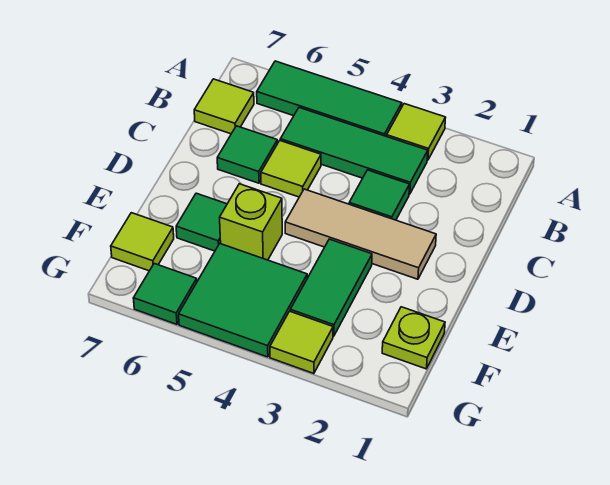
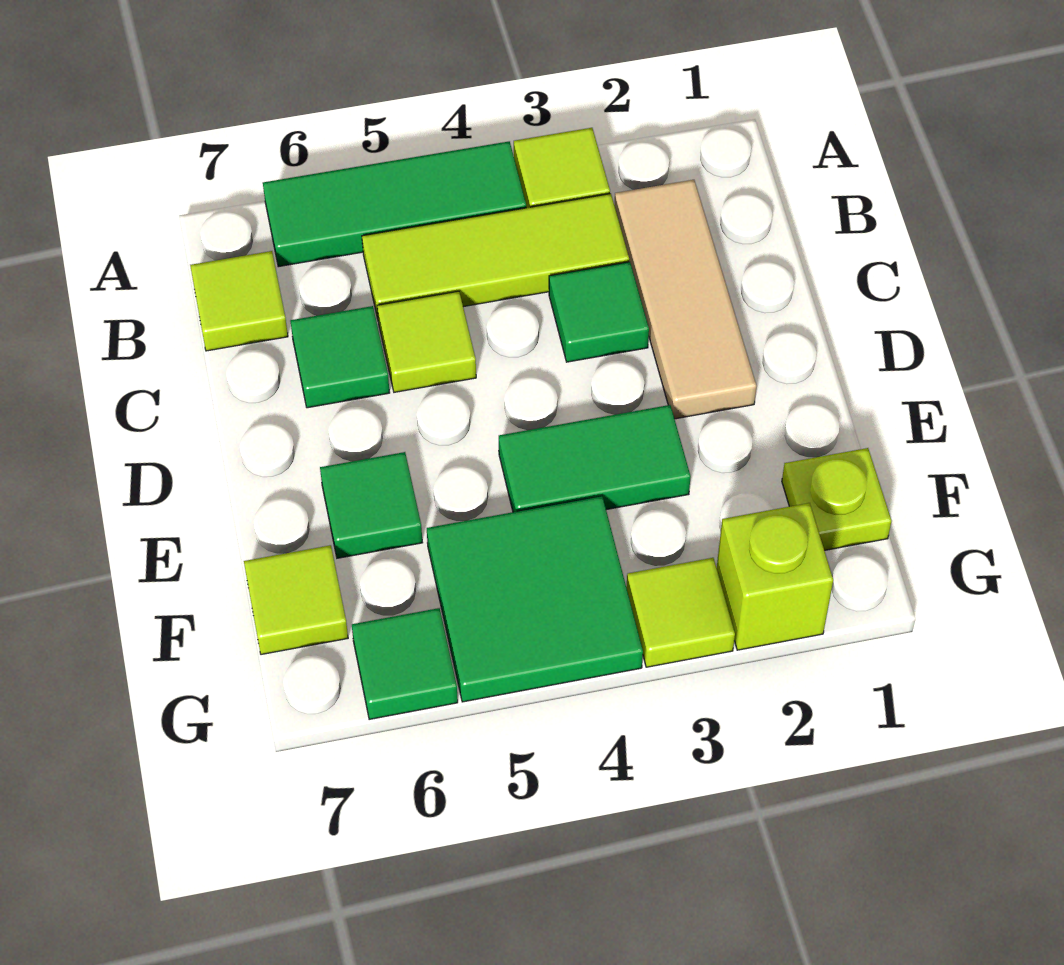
green 1x3 tile [280,108,428,194] -> lime 1x3 tile [362,194,629,319]
tan 1x3 tile [285,189,436,279] -> tan 1x3 tile turned to [614,180,757,419]
green 1x2 tile [290,239,372,336] -> green 1x2 tile turned to [499,405,691,512]
lime 1x1 brick [220,184,282,260] -> lime 1x1 brick moved to [717,503,833,650]

